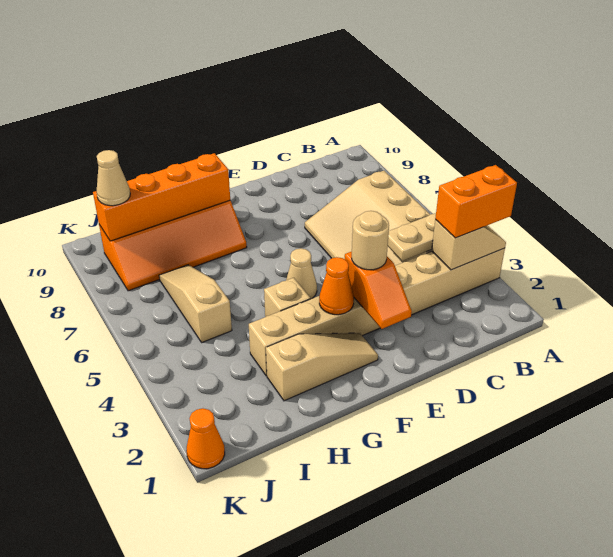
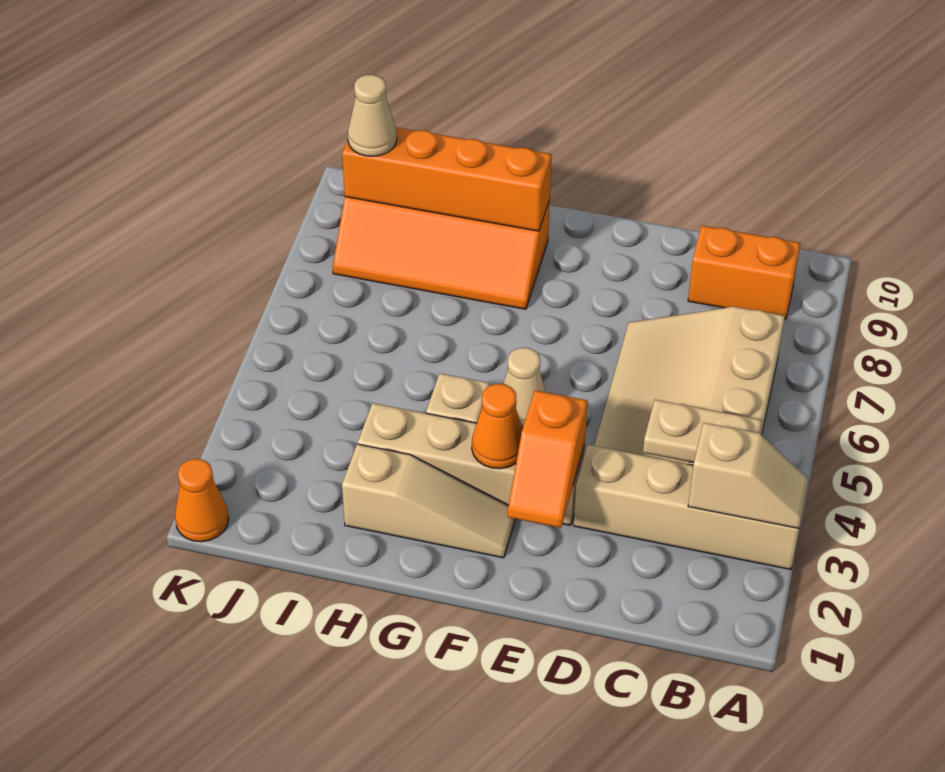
orange 1x2 brick [435,165,517,238] -> orange 1x2 brick moved to [688,226,800,319]
tan 1x1 round brick [352,211,389,270] -> none
tan 1x3 slope [159,265,232,342] -> none

